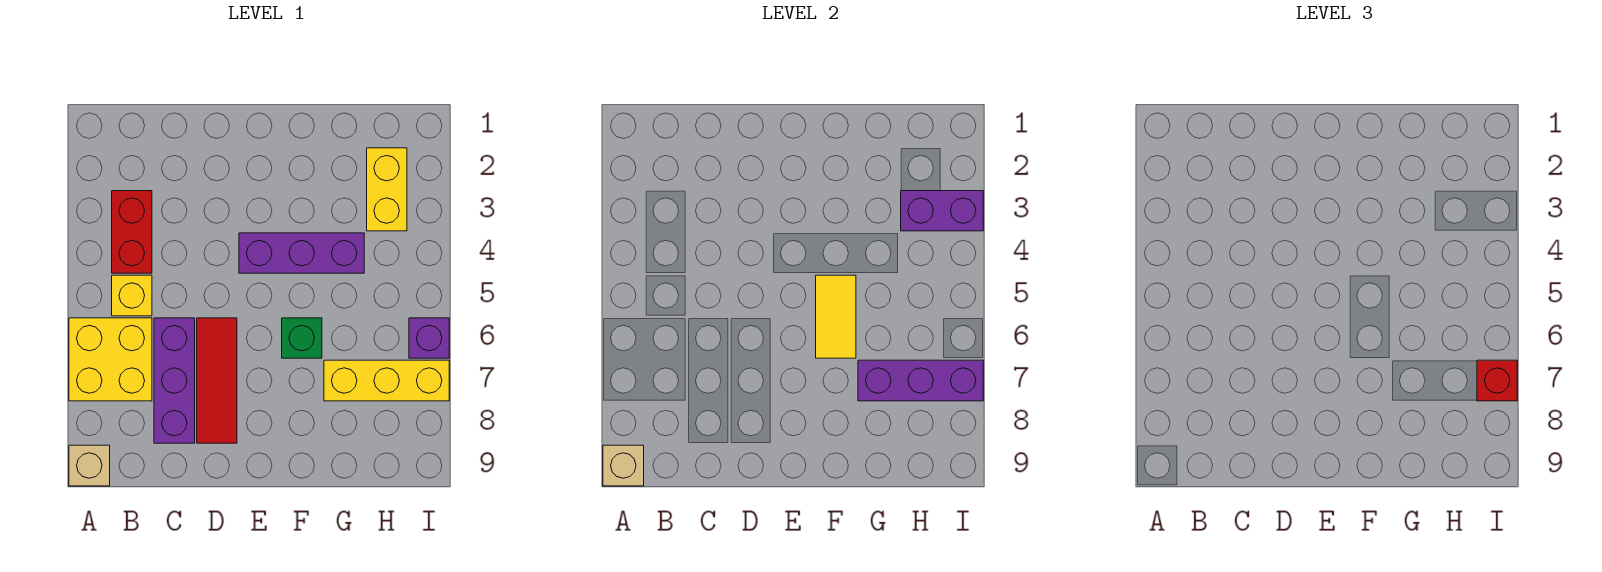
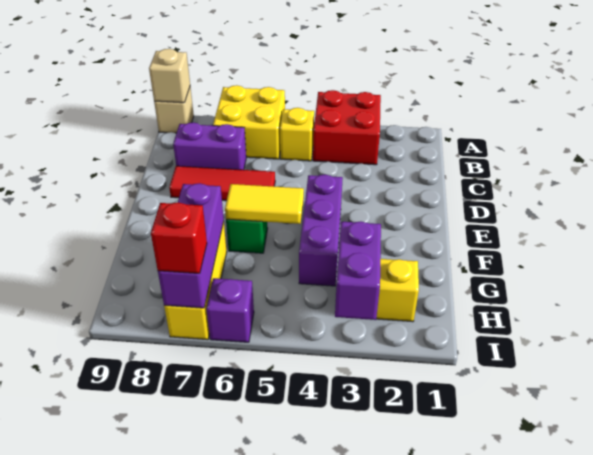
red 1x2 brick [112,191,152,273] -> red 2x2 brick [313,90,381,165]
purple 1x3 brick [154,318,195,443] -> purple 1x2 brick [173,122,246,170]

